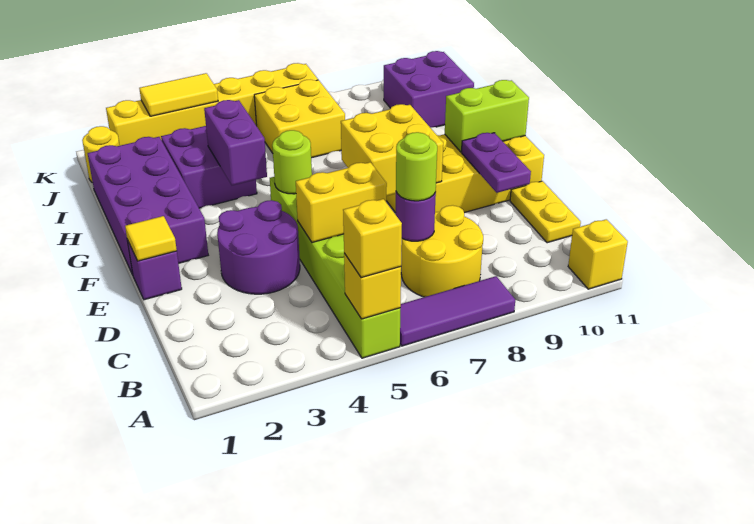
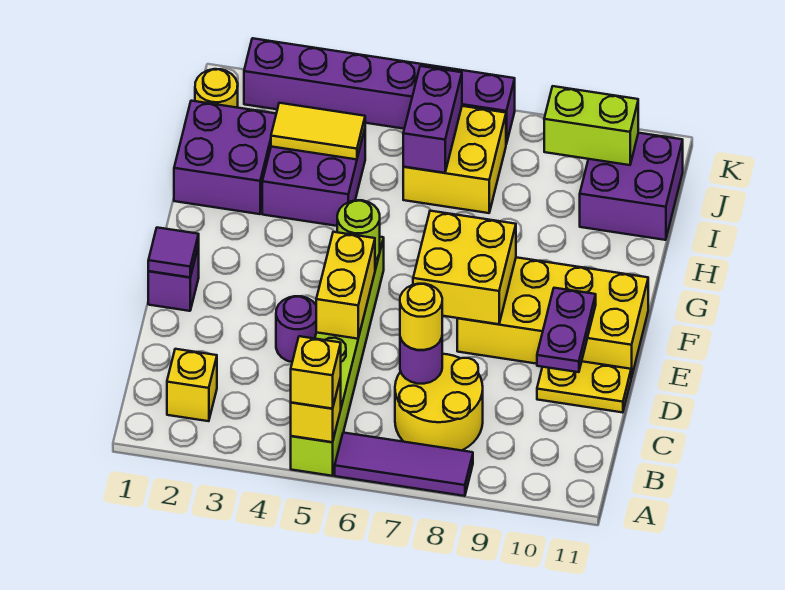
yellow 1x1 brick [568,219,628,289] -> yellow 1x1 brick moved to [167,349,217,421]
lime 1x1 round brick [396,132,437,201] -> yellow 1x1 round brick [400,284,442,350]
yellow 1x2 plate [510,181,581,243] -> yellow 1x2 plate turned to [537,361,631,413]
purple 2x2 round brick [217,200,300,294] -> purple 1x1 round brick [276,296,316,362]
yellow 1x2 brick [296,162,387,243] -> yellow 1x2 brick turned to [316,232,375,339]
yellow 1x1 tile [125,216,177,261] -> purple 1x1 tile [148,228,199,277]
purple 2x4 brick [88,137,208,275] -> purple 2x2 brick [174,101,276,214]
lime 1x2 brick [445,80,529,152] -> lime 1x2 brick moved to [544,86,638,165]
purple 1x2 brick [204,100,267,185] -> purple 1x2 brick moved to [403,66,462,173]
yellow 1x6 brick [106,63,318,146] -> purple 1x6 brick [244,38,515,144]
yellow 1x2 tile [139,73,218,116] -> yellow 1x2 tile moved to [271,103,365,159]

